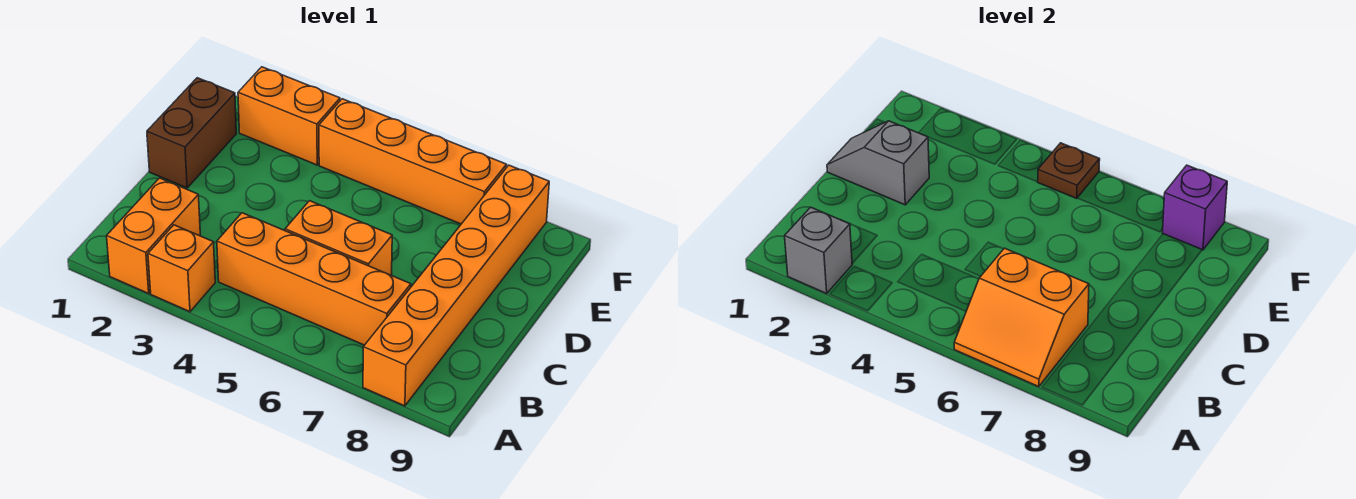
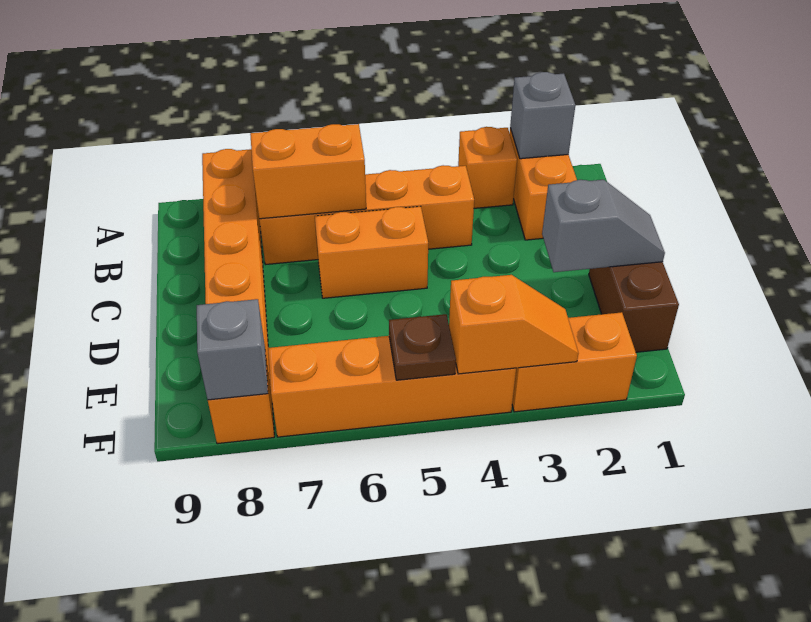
none -> orange 1x2 slope [449,275,578,374]
purple 1x1 brick [1163,165,1227,250] -> grey 1x1 brick [197,299,268,400]

